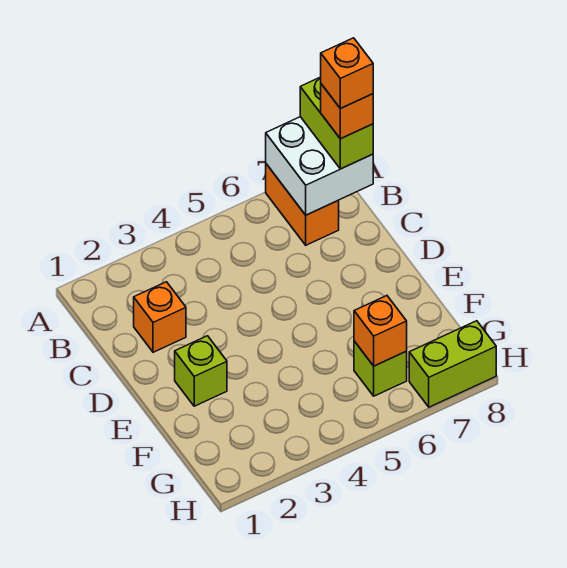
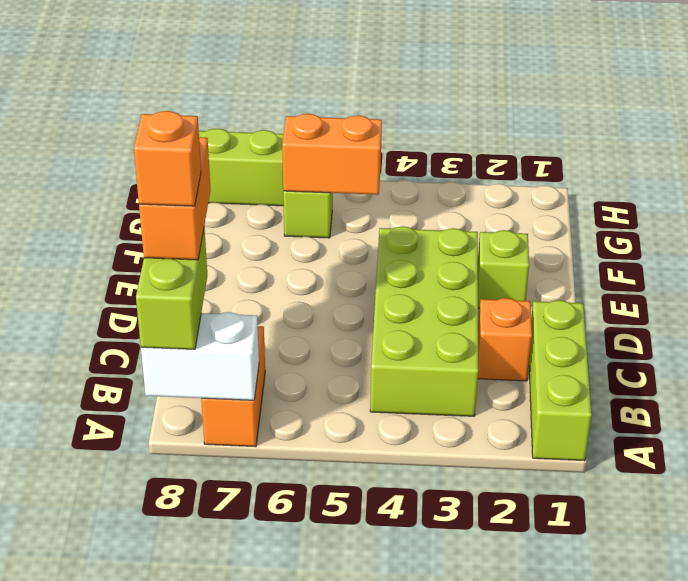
none -> lime 1x3 brick [529,300,592,461]
white 2x2 brick [266,117,373,215] -> white 1x2 brick [141,312,259,400]
none -> lime 2x4 brick [370,226,478,416]
orange 1x1 brick [321,84,373,139] -> orange 1x2 brick [139,137,211,260]
orange 1x1 brick [354,296,407,366] -> orange 1x2 brick [282,114,382,195]

